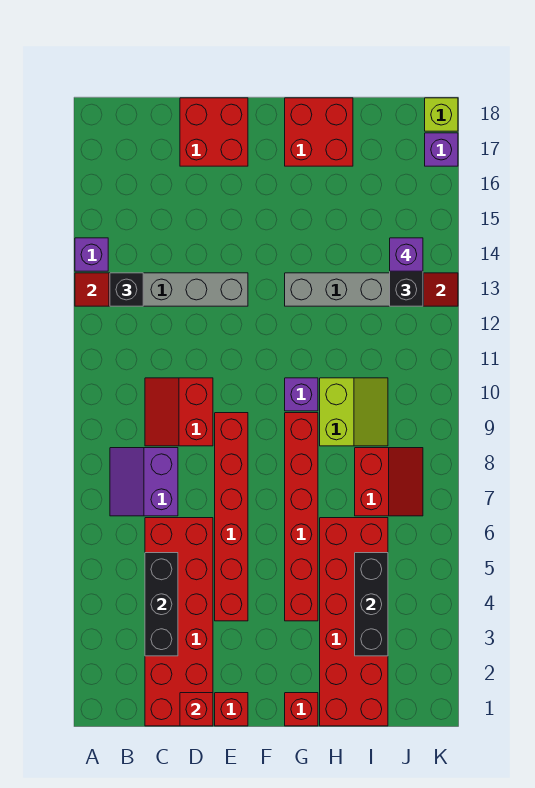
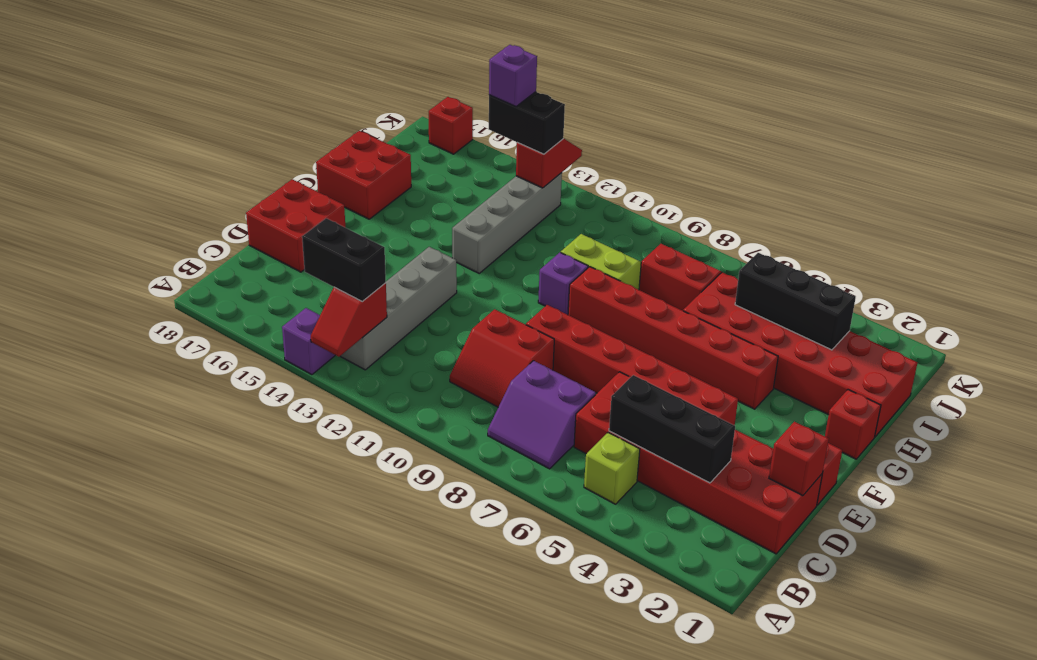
black 1x1 brick [110,273,143,306] -> black 1x2 brick [302,218,386,302]
purple 1x1 brick [425,133,458,166] -> red 1x1 brick [429,97,473,154]
lime 1x1 brick [425,98,458,131] -> lime 1x1 brick moved to [584,433,640,504]

